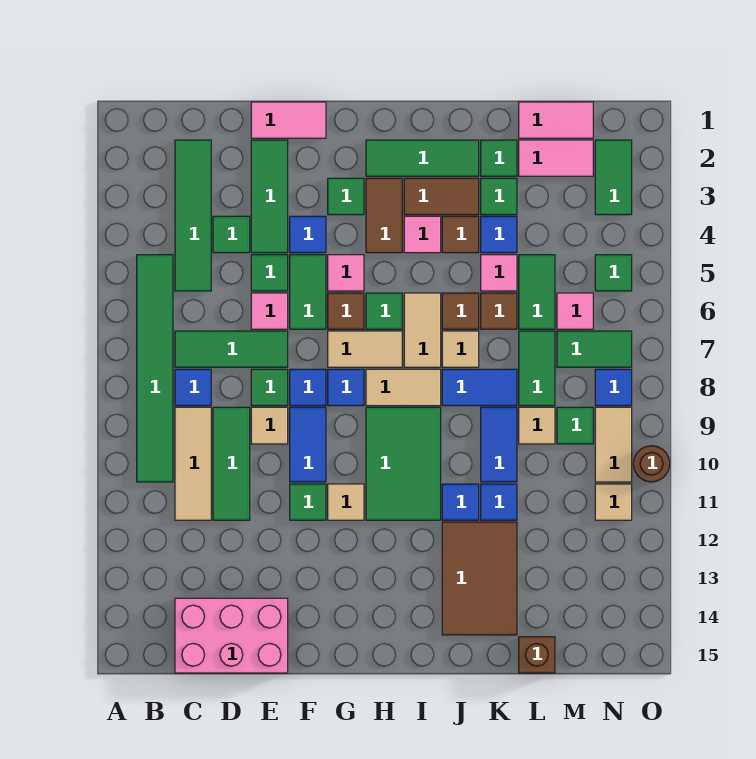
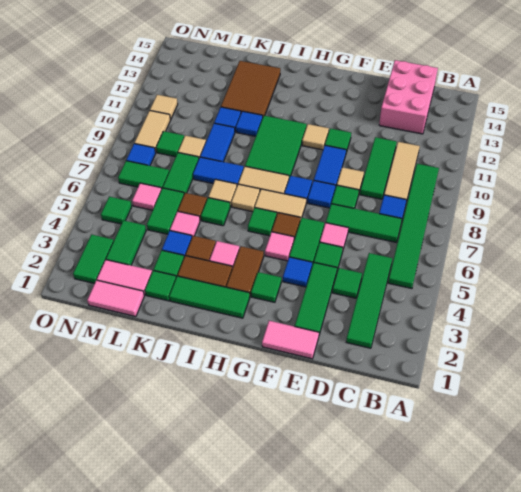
pink 2x3 brick [175,598,288,673] -> pink 2x3 brick turned to [379,60,438,134]
tan 1x2 tile [404,293,441,367] -> tan 1x1 tile [231,184,260,212]
brown 1x1 tile [442,293,479,329] -> green 1x1 tile [201,198,230,226]
brown 1x1 brick [519,637,555,673] -> none
none -> green 1x2 tile [106,220,146,265]
brown 1x1 round brick [633,446,670,482] -> none

